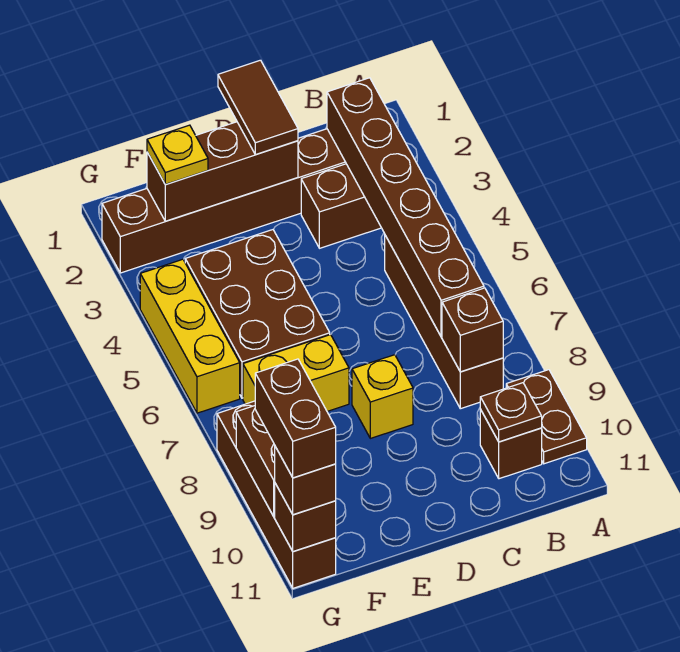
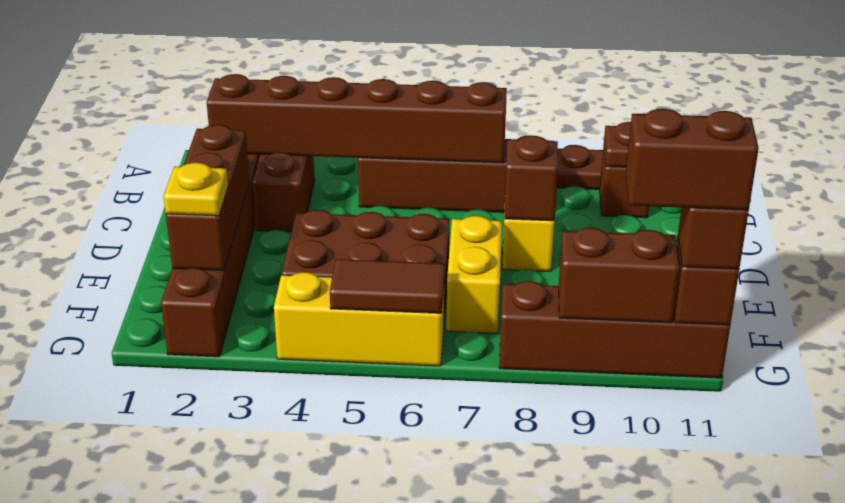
brown 1x1 brick [442,288,503,372] -> brown 1x1 brick moved to [505,136,558,221]
brown 1x2 tile [218,60,298,155] -> brown 1x2 tile moved to [330,259,445,313]

